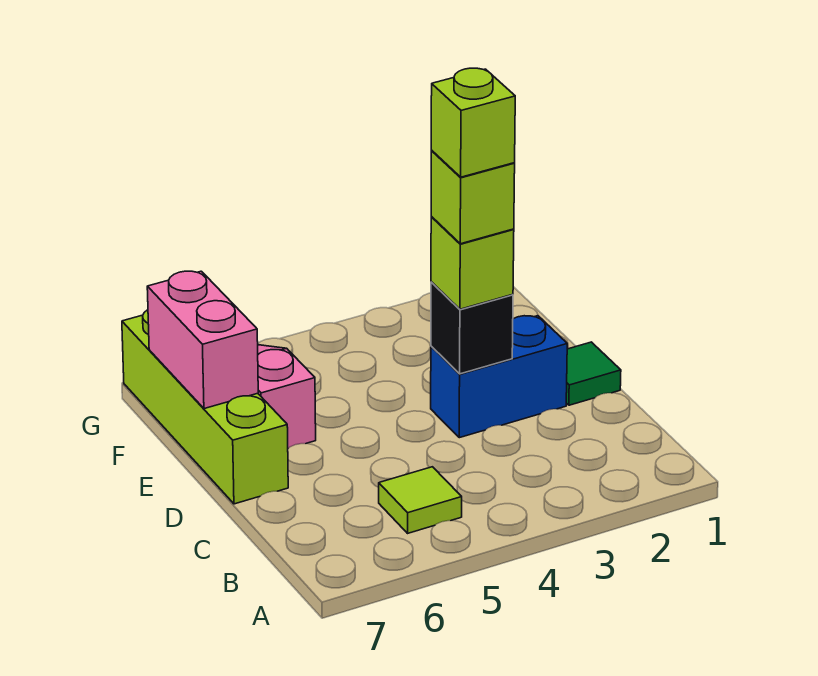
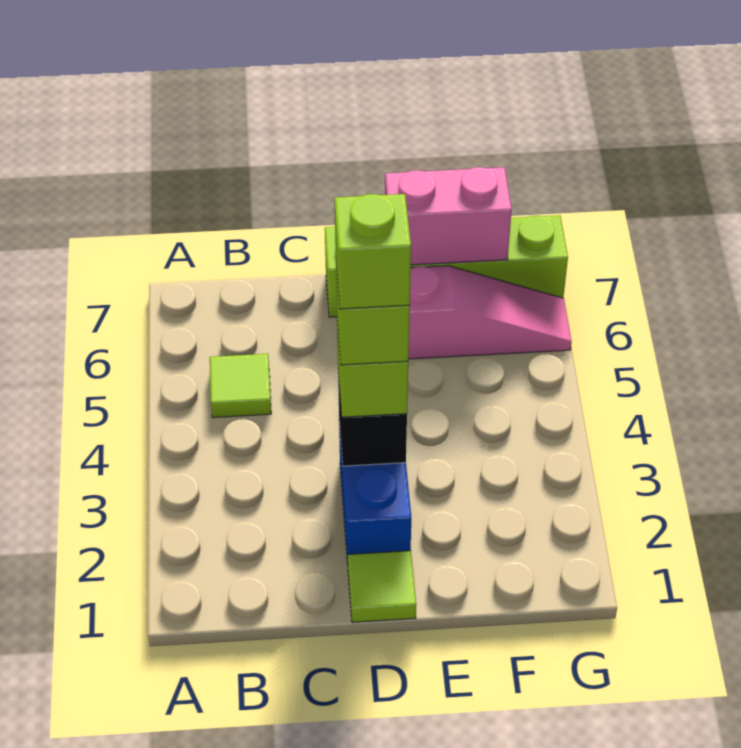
green 1x1 tile [566,342,621,405] -> lime 1x1 tile [348,551,416,622]

